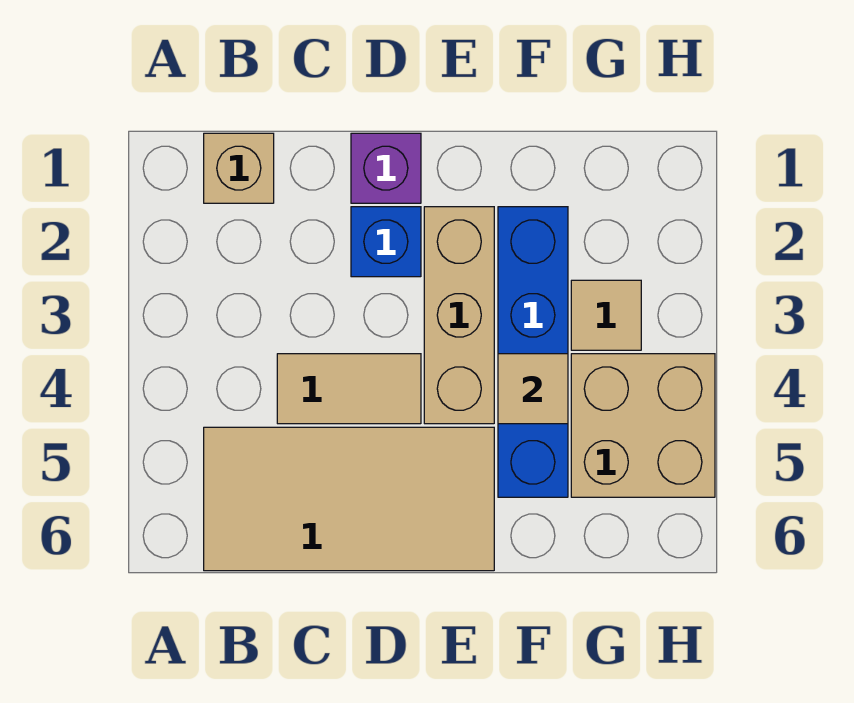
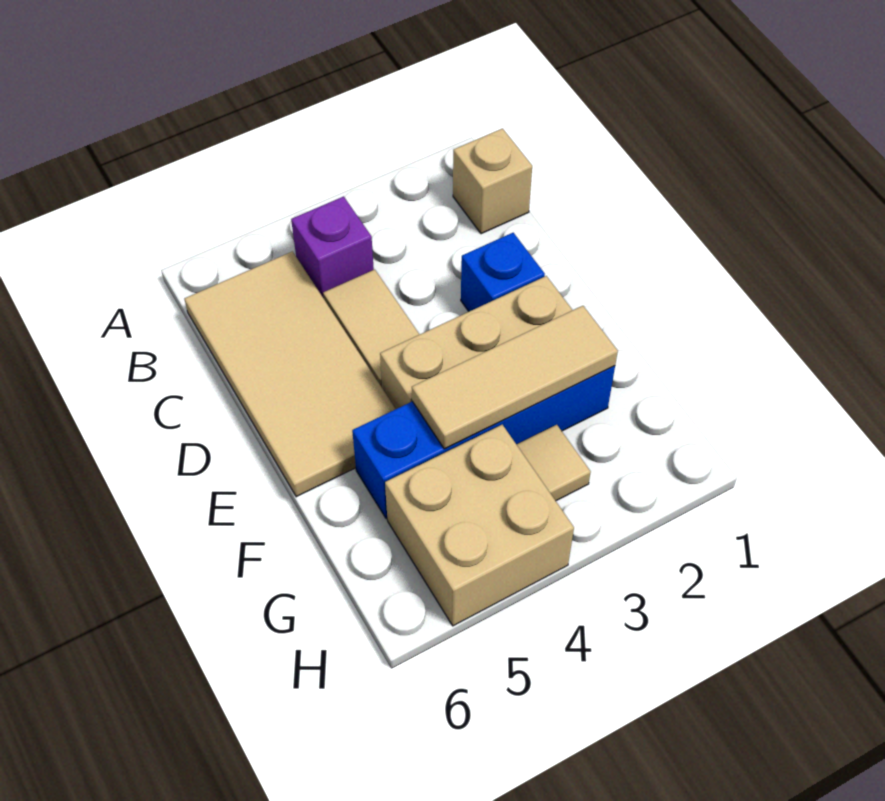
purple 1x1 brick [351,133,421,203] -> purple 1x1 brick moved to [291,196,374,298]
tan 1x1 tile [498,354,568,424] -> tan 1x3 tile [412,306,618,449]

